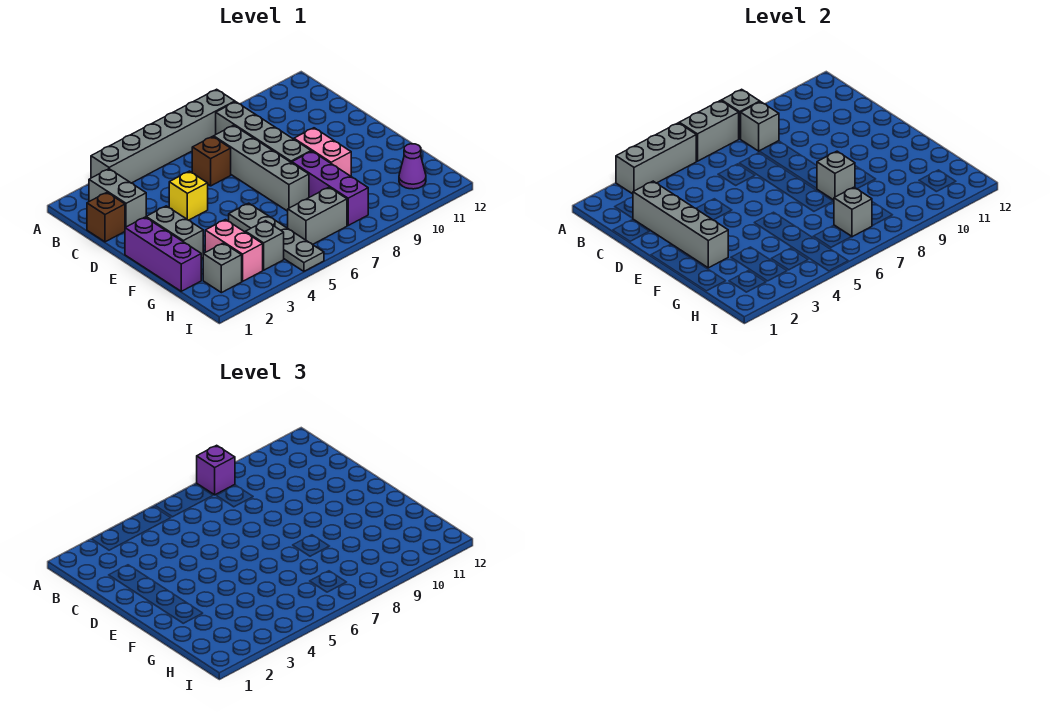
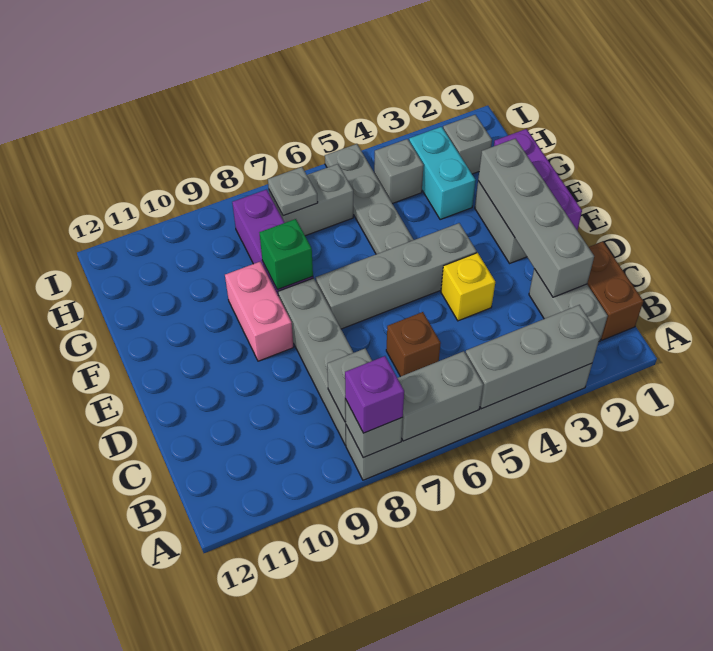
brown 1x1 brick [87,193,125,242] -> brown 1x2 brick [587,242,643,340]
grey 1x4 brick [214,125,309,211] -> grey 1x4 brick turned to [316,223,477,329]
grey 1x1 brick [817,151,855,200] -> green 1x1 brick [260,219,313,290]
pink 1x2 brick [205,220,263,281] -> cyan 1x2 brick [409,127,476,220]
grey 1x1 brick [834,187,872,237] -> grey 1x1 plate [268,167,318,216]
purple 1x1 cone [399,144,426,189] -> none

